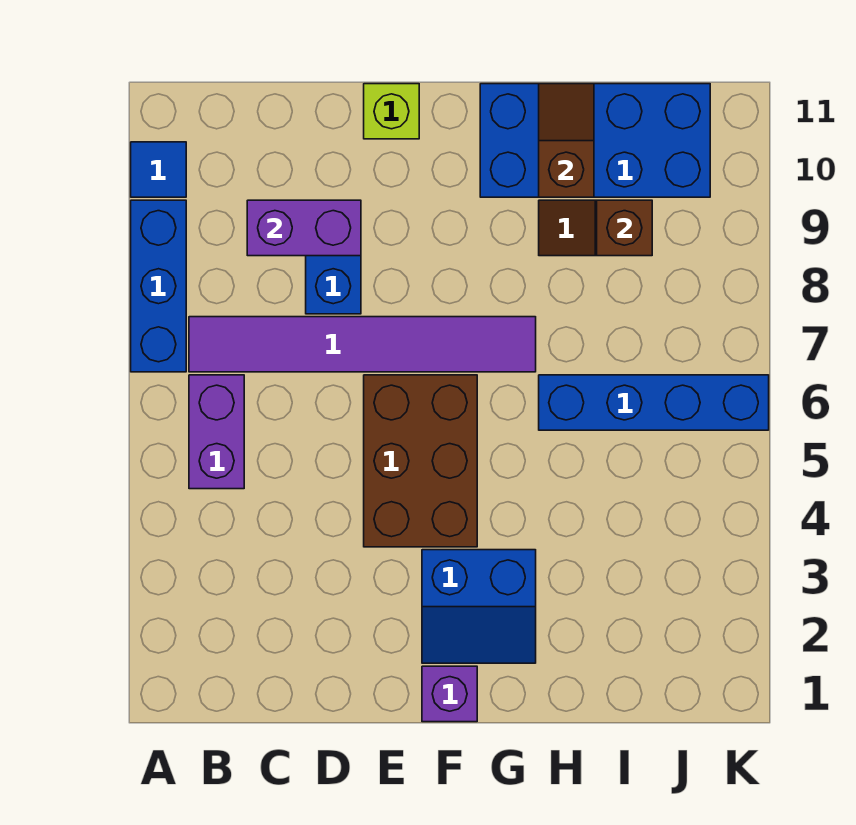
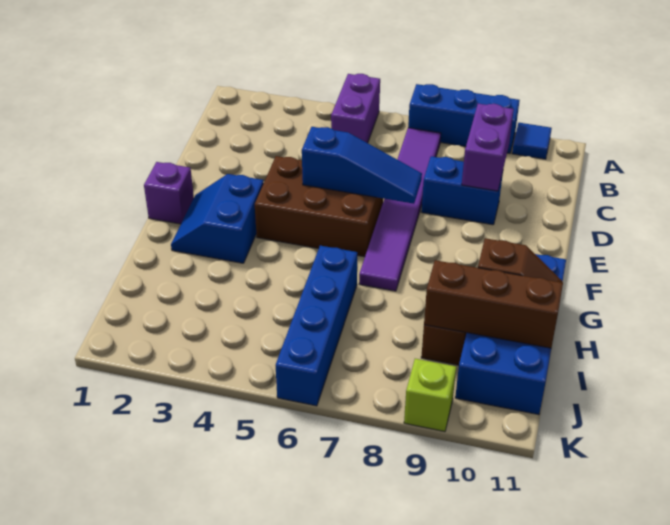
purple 1x2 brick [189,375,244,489] -> purple 1x2 brick turned to [331,74,380,143]
none -> blue 1x3 slope [302,127,422,204]
lime 1x1 brick [364,84,419,139] -> lime 1x1 brick moved to [404,359,456,432]
brown 1x1 brick [597,200,652,256] -> brown 1x3 brick [424,260,563,348]

